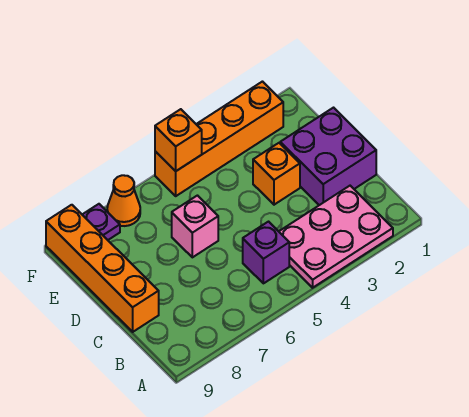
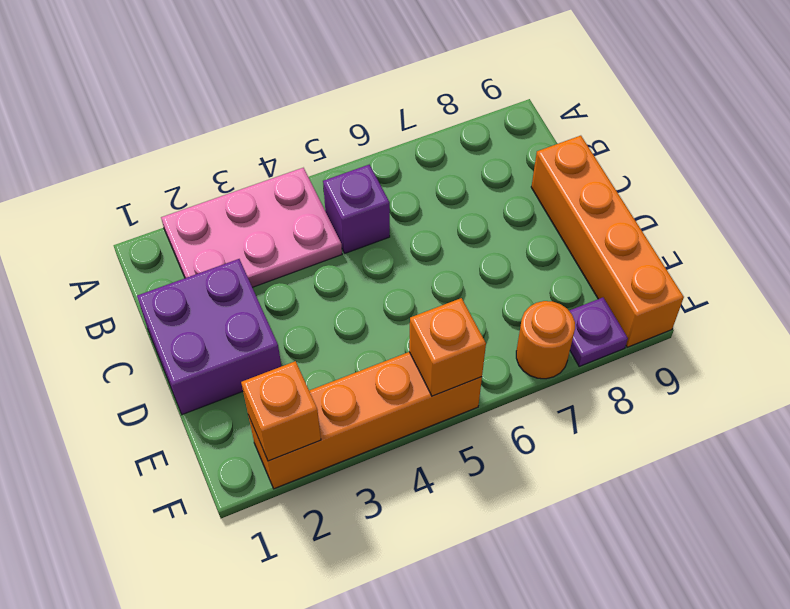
orange 1x1 brick [253,143,300,205] -> orange 1x1 brick moved to [241,361,321,461]
pink 1x1 brick [172,196,218,257] -> none
orange 1x1 cone [107,175,140,226] -> orange 1x1 round brick [516,301,575,379]

